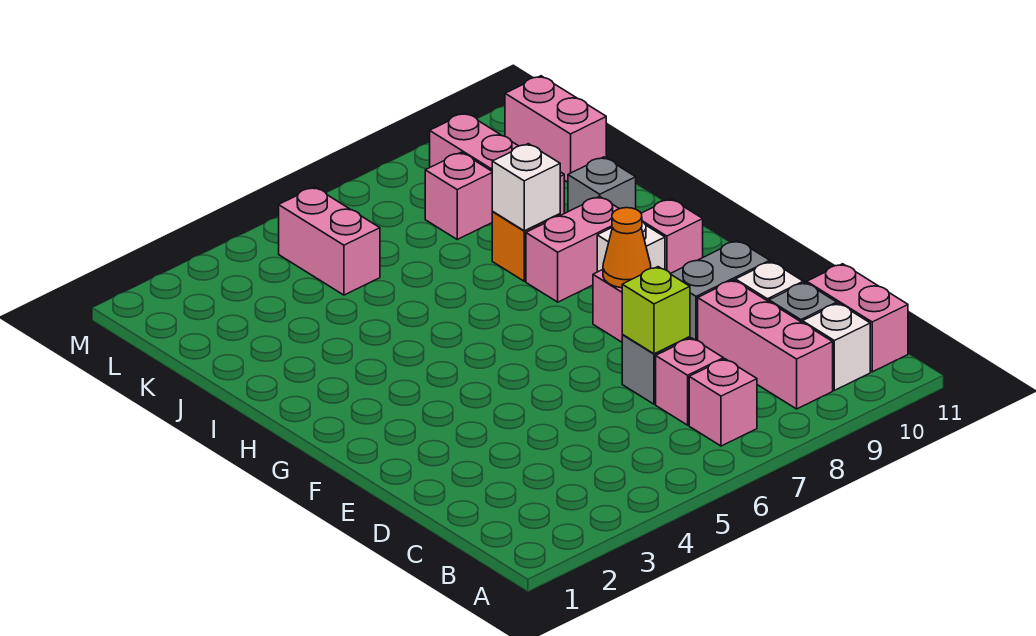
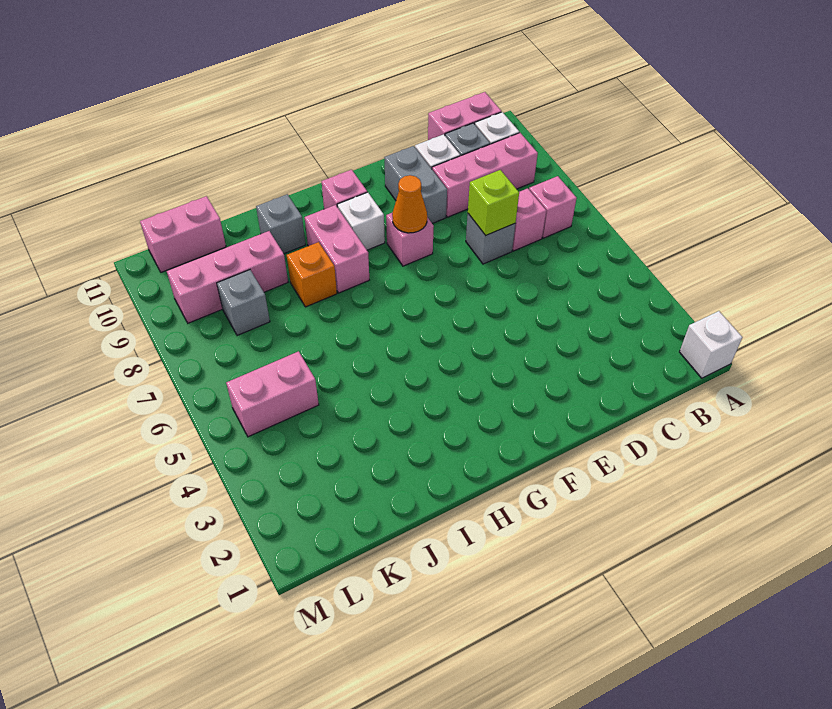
white 1x1 brick [492,144,560,231] -> white 1x1 brick moved to [680,311,742,378]
pink 1x1 brick [425,152,493,239] -> grey 1x1 brick [217,270,270,336]

